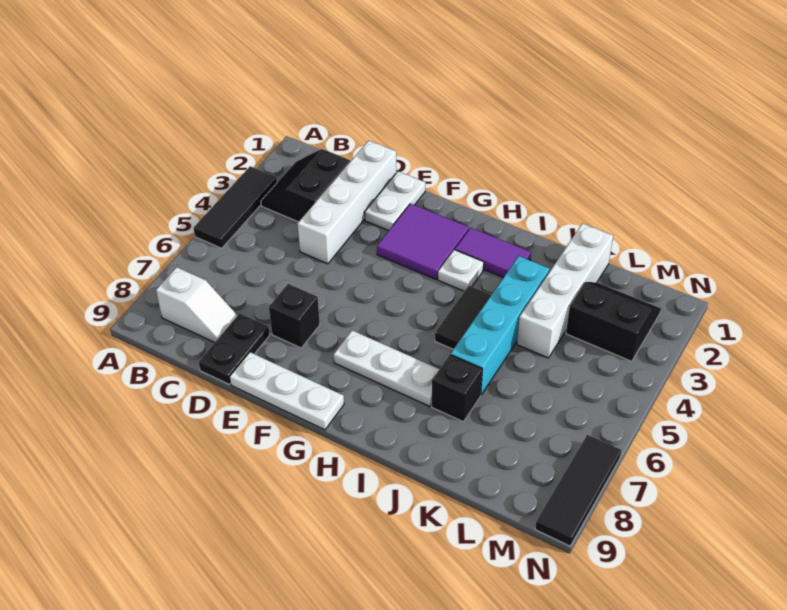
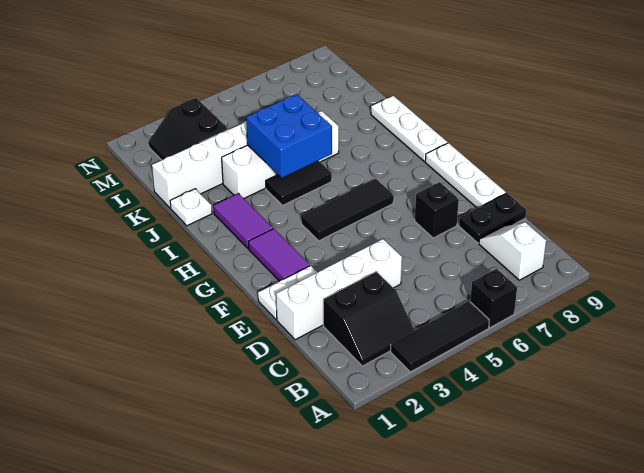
purple 2x2 tile [377,204,469,279] -> purple 1x2 tile [249,229,310,281]
white 1x3 plate [334,331,439,406] -> white 1x3 plate moved to [371,96,448,162]
white 1x1 plate [438,250,484,291] -> white 1x1 plate moved to [170,189,212,226]
none -> blue 2x2 brick [246,94,332,178]
cyan 1x4 brick [451,256,550,395] -> white 1x4 brick [222,111,339,198]
black 1x1 brick [432,355,482,422] -> black 1x1 brick moved to [470,269,517,328]
black 1x3 tile [535,435,621,546] -> black 1x3 tile moved to [301,179,394,241]

